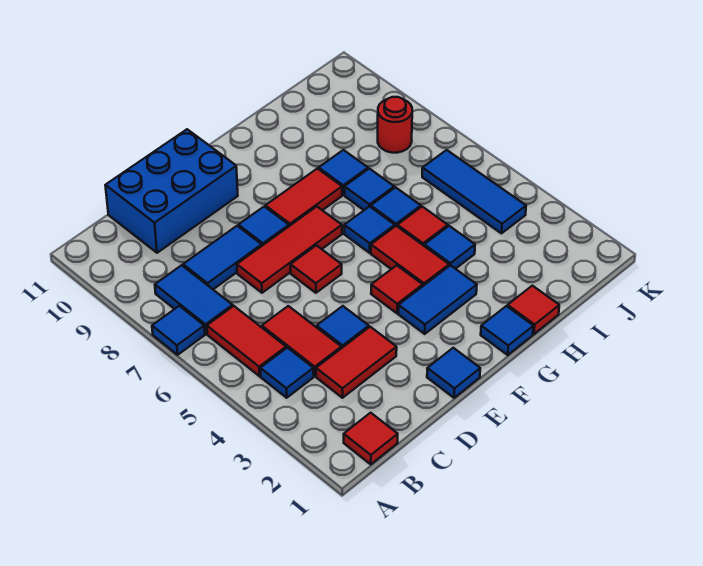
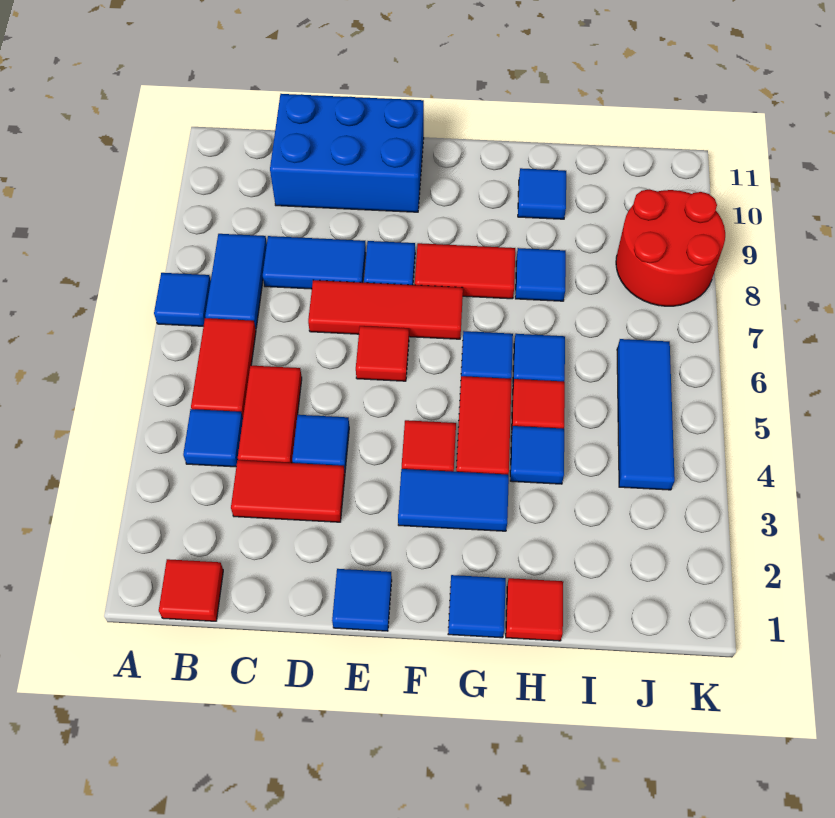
blue 1x1 tile [345,169,394,210] -> blue 1x1 tile moved to [518,168,566,219]
red 1x1 round brick [378,97,412,153] -> red 2x2 round brick [616,189,725,306]

